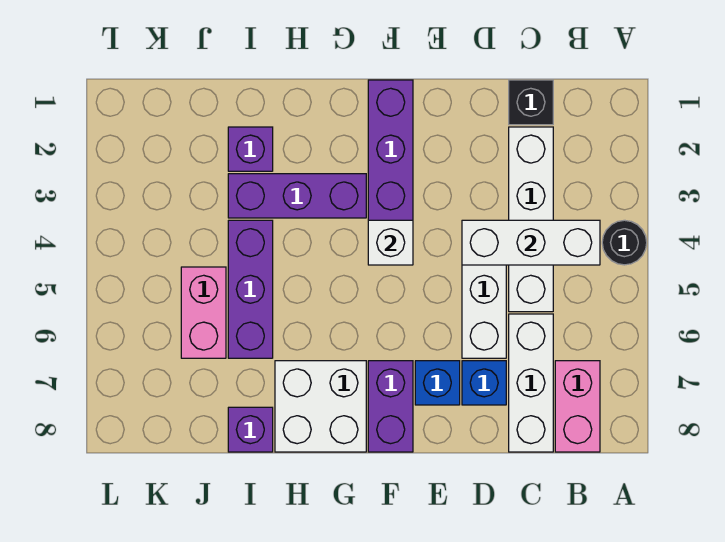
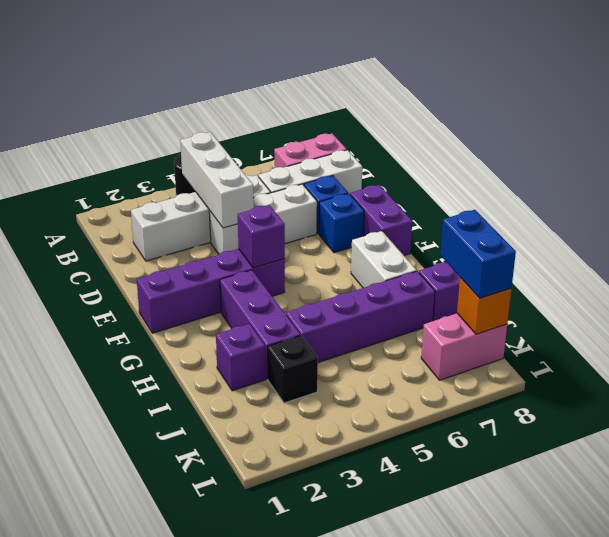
black 1x1 brick [509,80,553,125] -> black 1x1 brick moved to [268,335,318,403]
white 1x1 brick [368,220,413,265] -> purple 1x1 brick [238,205,285,268]
purple 1x2 brick [368,361,413,452] -> purple 1x2 brick turned to [350,185,412,256]
white 2x2 brick [275,361,366,452] -> white 1x2 brick [351,231,417,288]
purple 1x3 brick [228,220,273,358] -> purple 1x4 brick [286,271,435,362]
pink 1x2 brick [181,267,226,358] -> pink 1x2 brick moved to [421,313,507,380]
none -> blue 1x2 brick [440,210,516,298]
none -> orange 1x1 brick [457,278,511,334]

